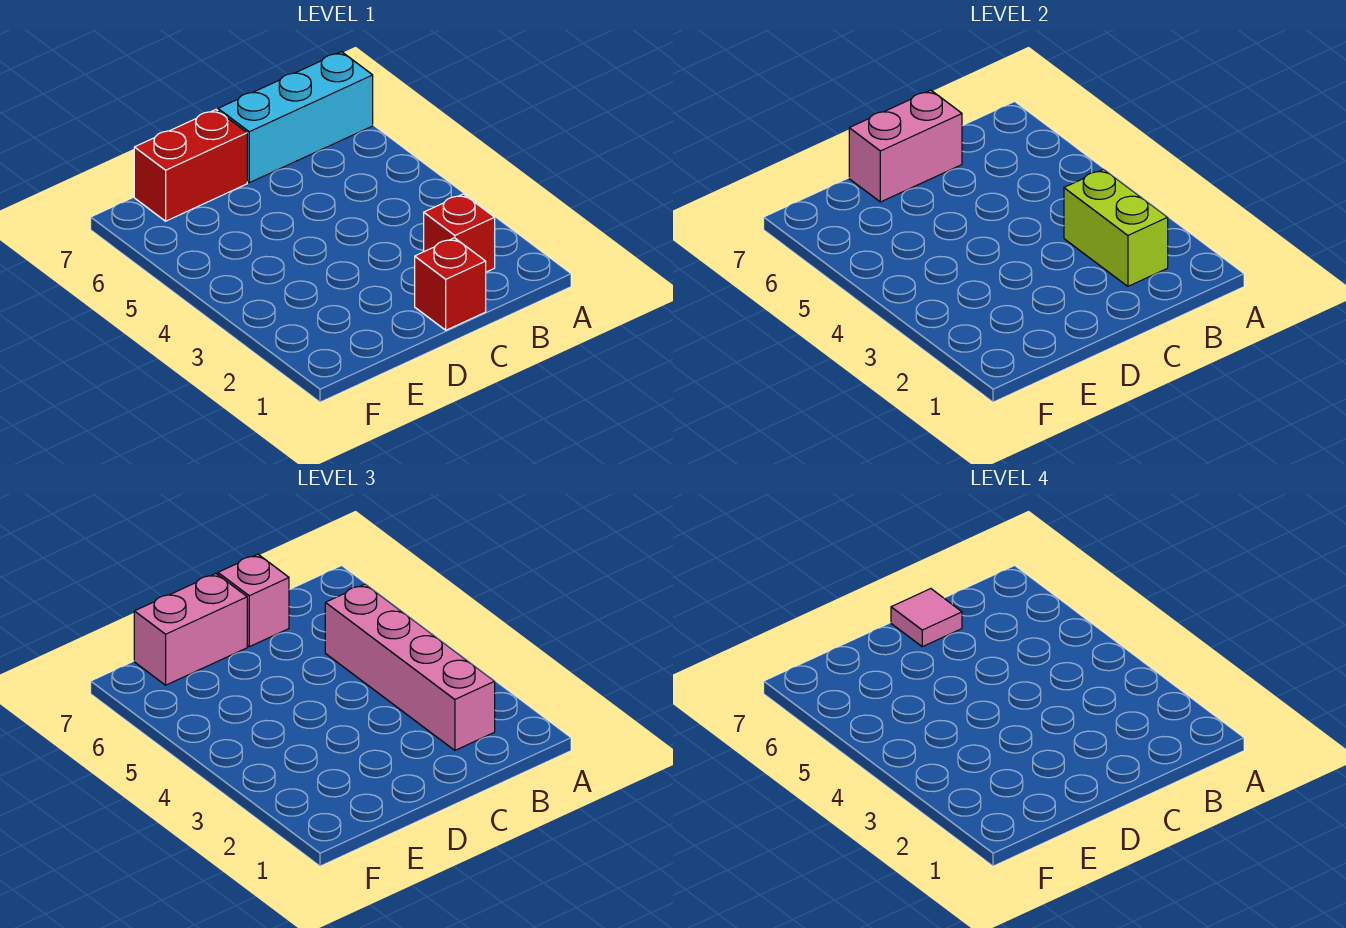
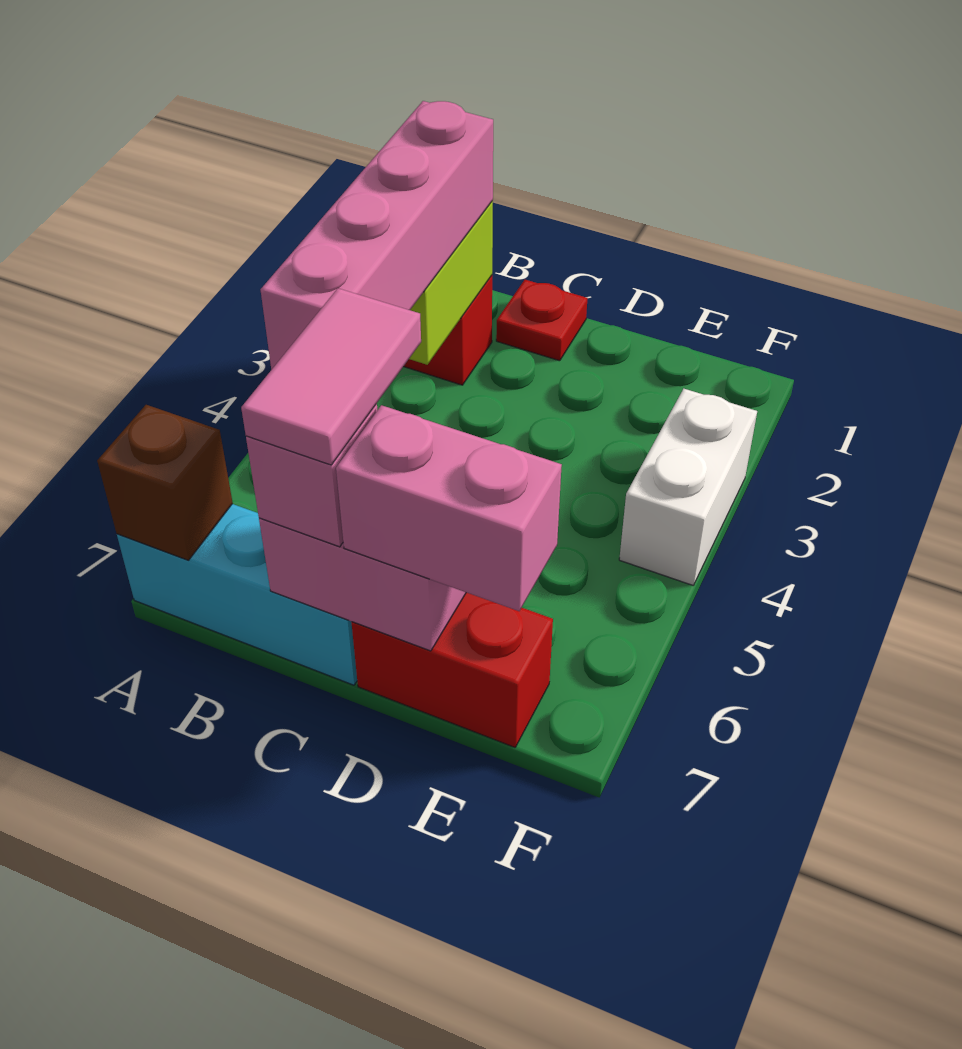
none -> brown 1x1 brick [97,405,233,560]
red 1x1 brick [415,238,486,330] -> red 1x1 plate [496,280,588,361]
pink 1x1 tile [891,589,962,647] -> pink 1x2 tile [241,288,421,465]
none -> white 1x2 brick [619,389,757,585]

